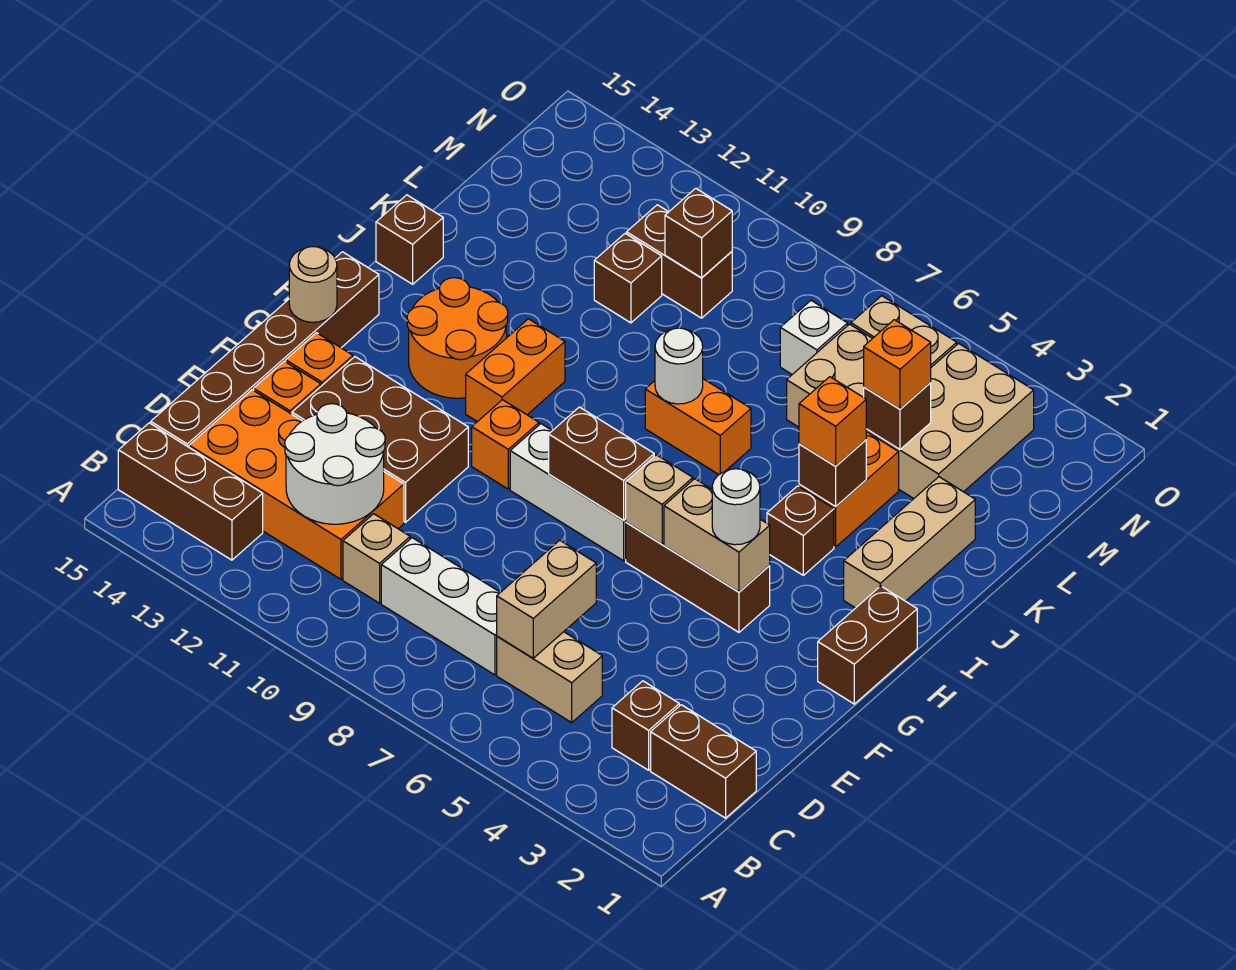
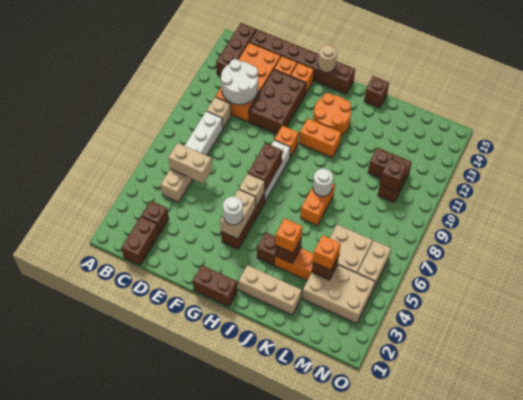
white 1x1 brick [780,300,848,374] -> none

